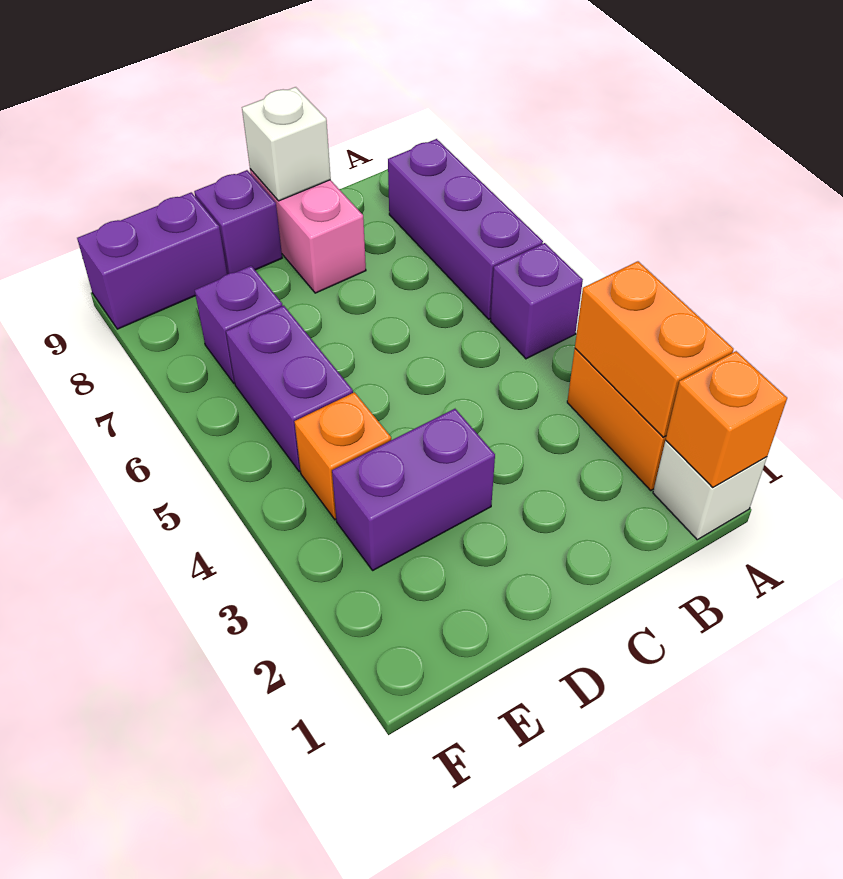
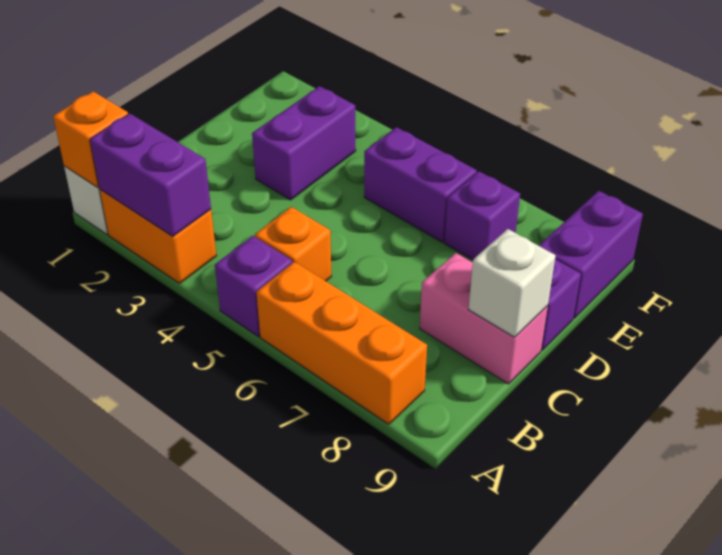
orange 1x2 brick [575,261,733,437] -> purple 1x2 brick [90,113,211,236]
purple 1x3 brick [388,139,543,319] -> orange 1x3 brick [256,262,427,424]
orange 1x1 brick [295,392,391,520] -> orange 1x1 brick moved to [255,207,332,281]

